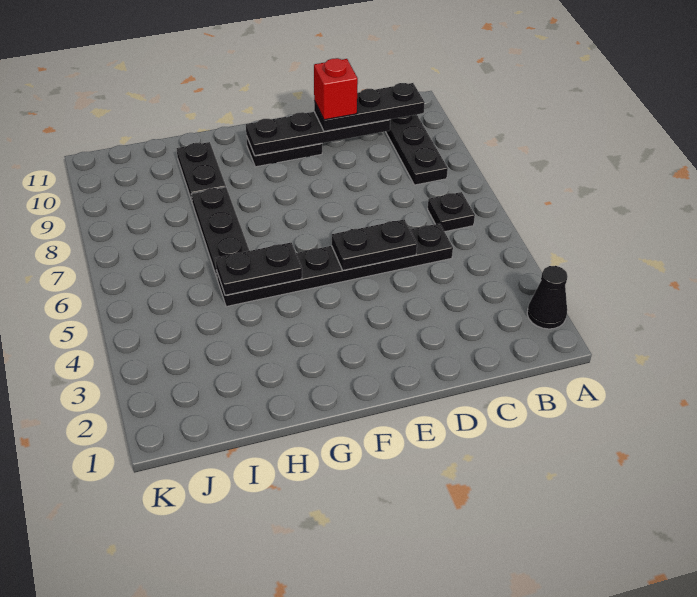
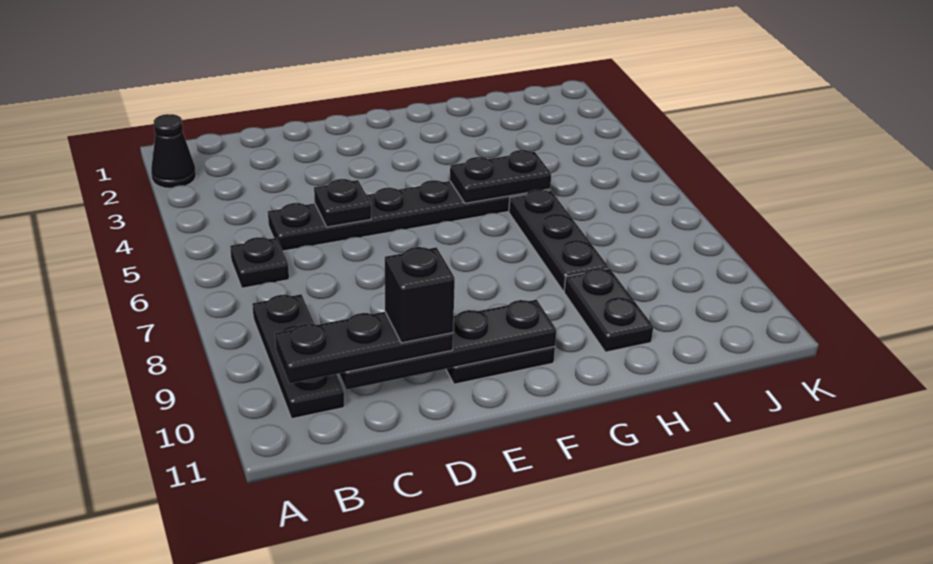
black 1x2 plate [332,219,417,270] -> black 1x1 plate [314,179,371,227]
red 1x1 brick [314,58,358,120] -> black 1x1 brick [385,247,455,343]

